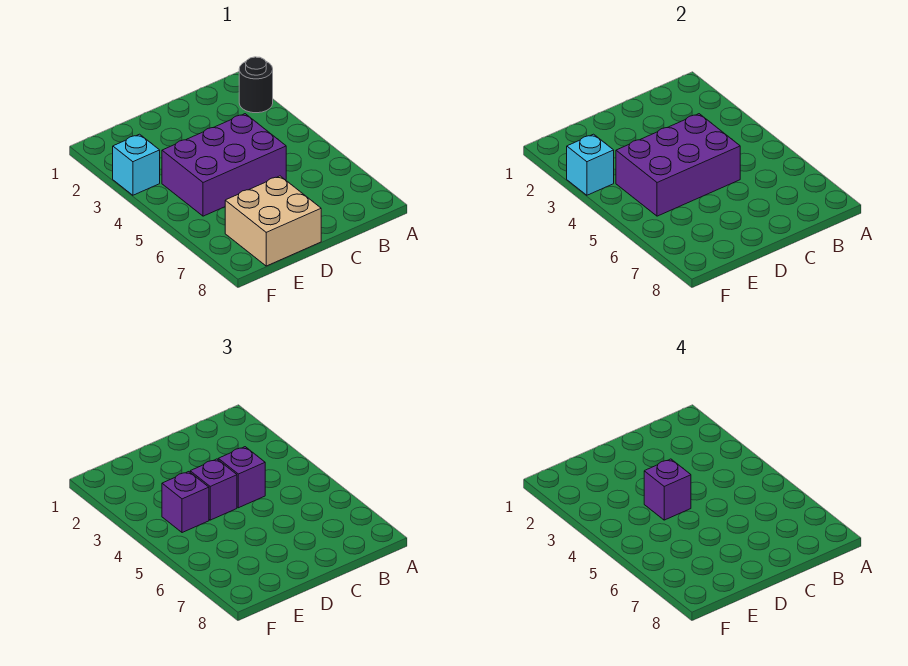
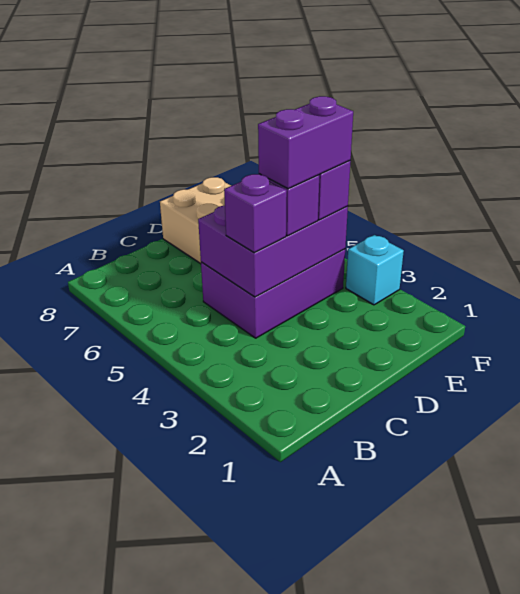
black 1x1 round brick [239,57,273,113] -> none
purple 1x1 brick [644,459,691,520] -> purple 1x2 brick [258,96,353,189]
cyan 1x1 brick [567,134,614,195] -> none

